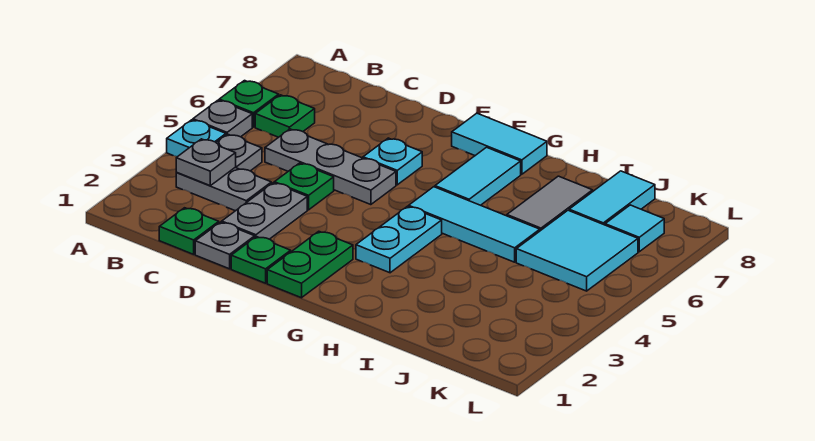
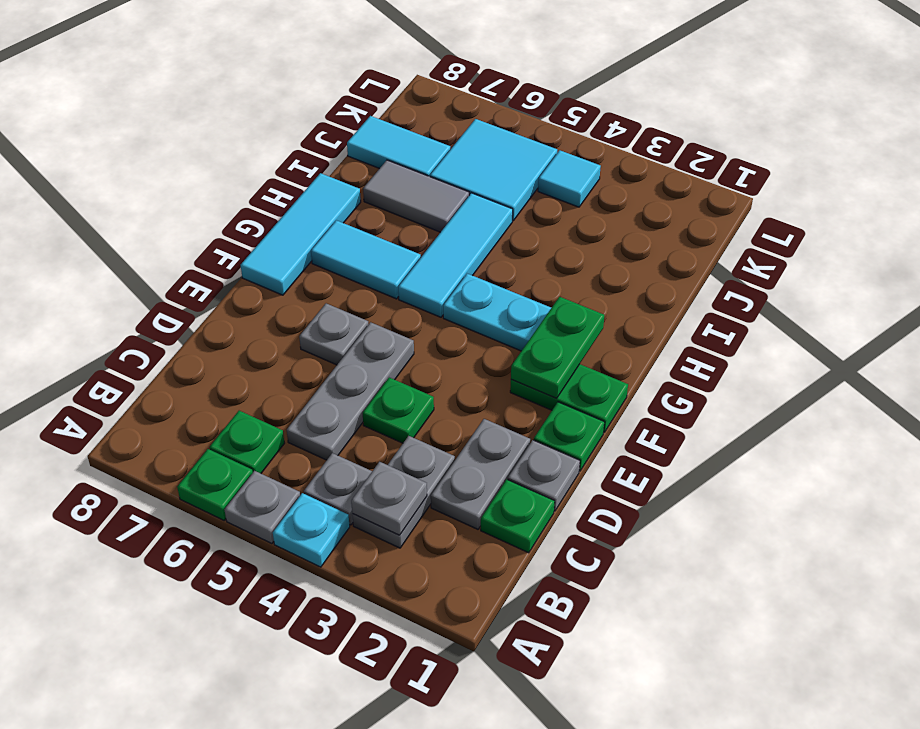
grey 1x2 plate [222,183,307,239] -> grey 1x2 plate turned to [431,419,530,529]
cyan 1x1 plate [363,138,422,185] -> grey 1x1 plate [299,303,369,365]
none -> green 1x2 plate [511,297,604,398]
cyan 1x2 tile [452,113,547,174] -> cyan 1x3 tile [241,173,361,295]
cyan 1x1 tile [605,205,664,252] -> cyan 1x1 tile moved to [538,150,601,207]

